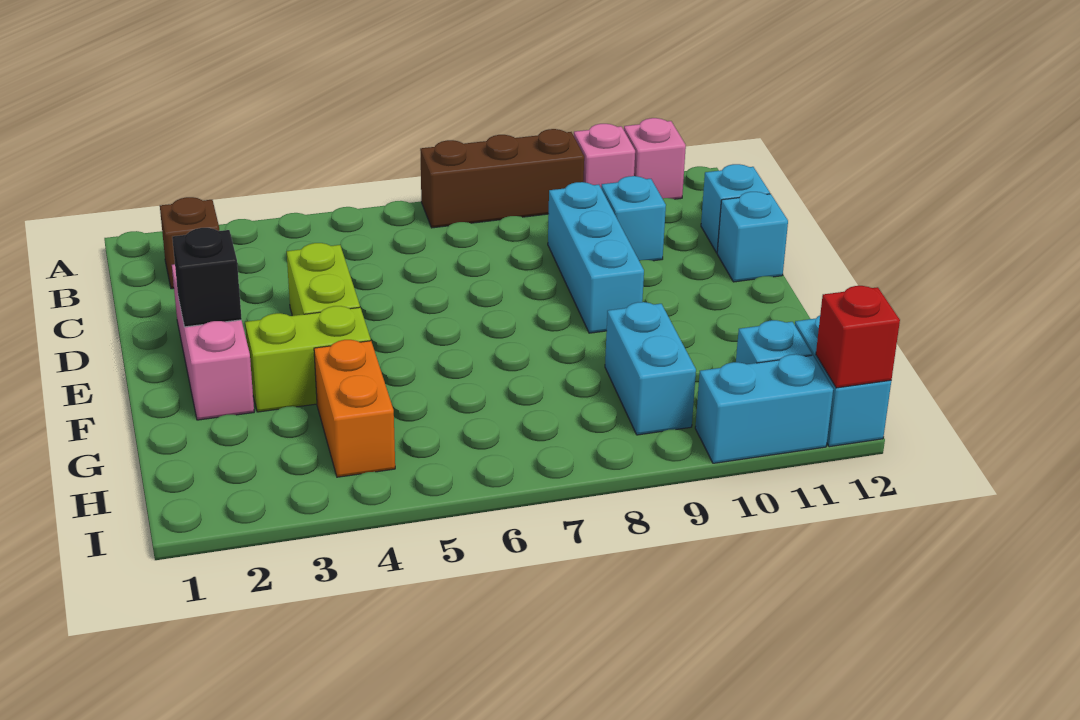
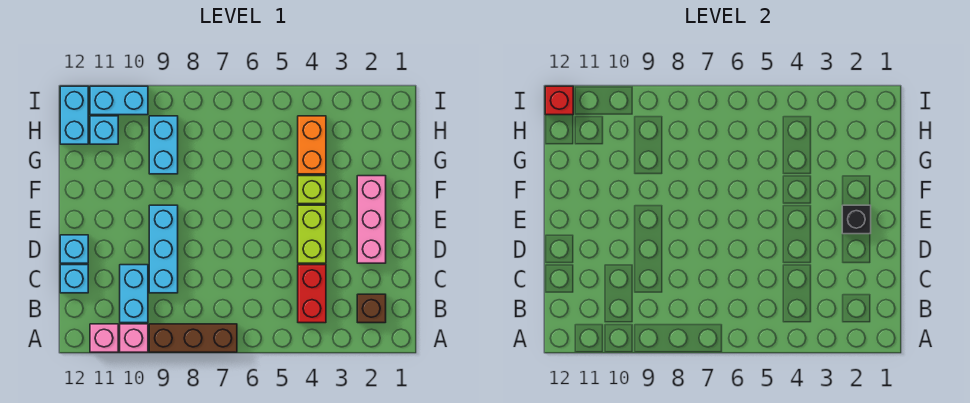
none -> red 1x2 brick [298,265,326,323]
cyan 1x1 brick [601,176,666,261] -> cyan 1x2 brick [120,265,148,323]
lime 1x2 brick [245,306,371,412] -> lime 1x1 brick [298,176,326,204]

